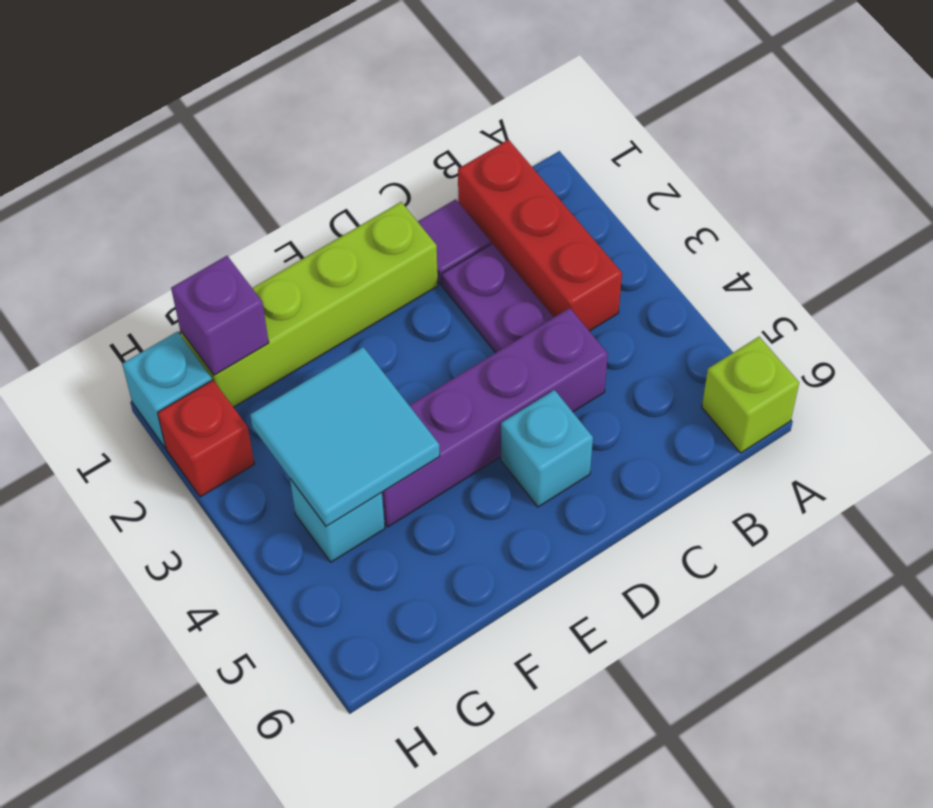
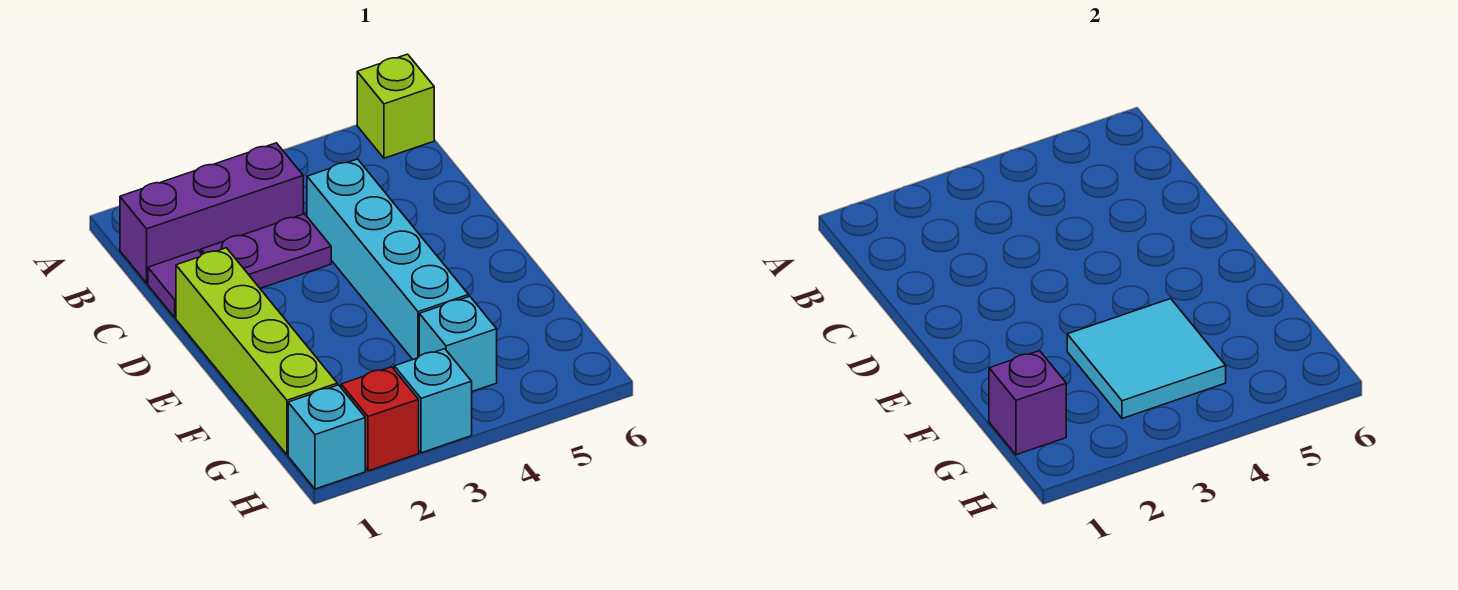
red 1x3 brick [458,140,622,331] -> purple 1x3 brick [120,143,303,283]
purple 1x4 brick [382,308,608,527] -> cyan 1x4 brick [307,159,469,359]
cyan 1x1 brick [501,390,593,507] -> cyan 1x1 brick moved to [394,349,472,453]

